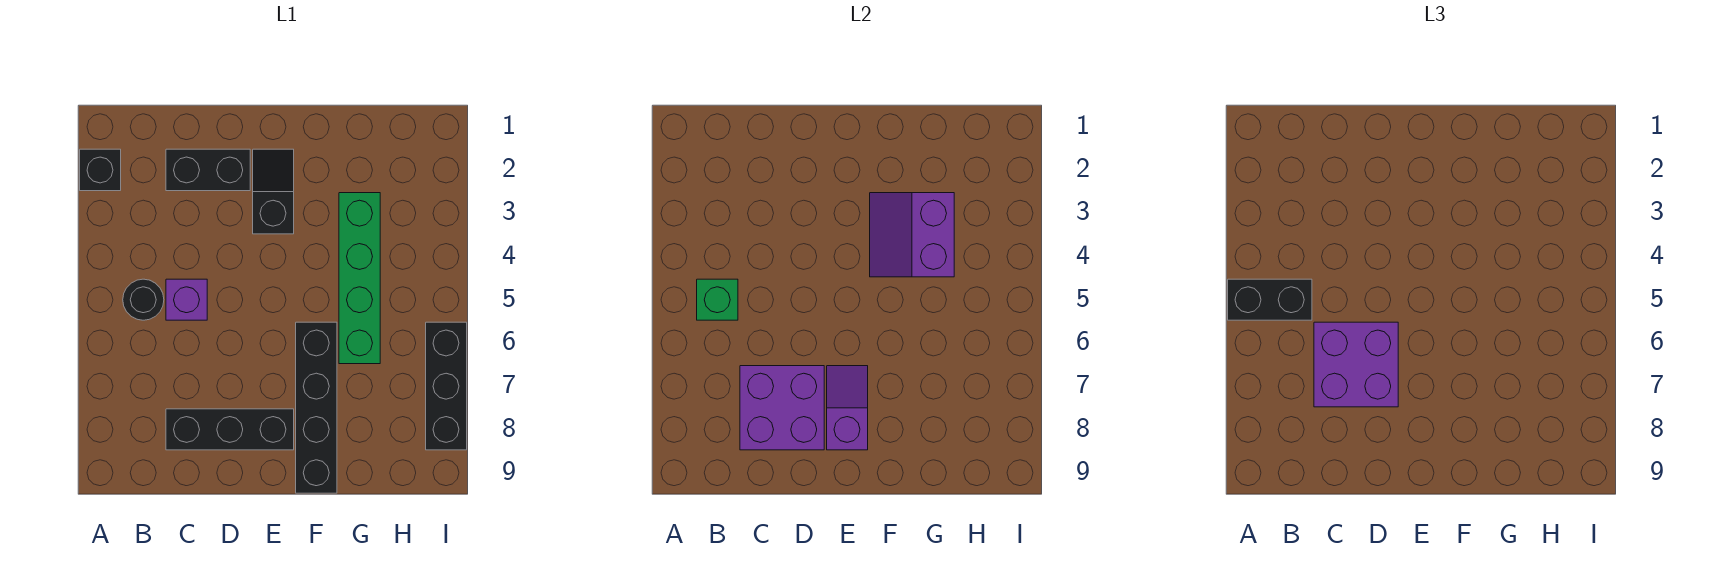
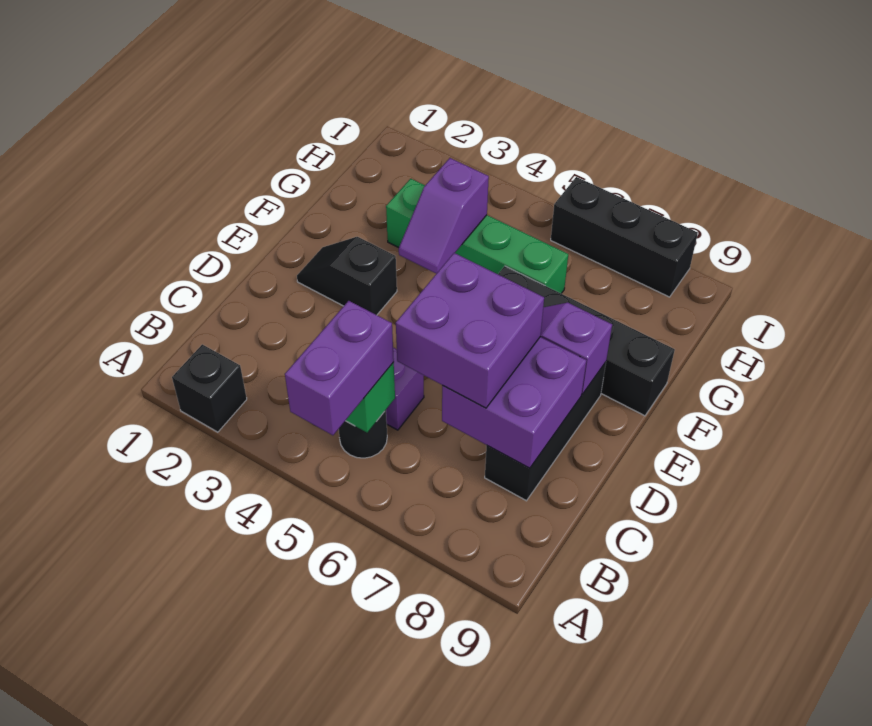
black 1x2 brick [1228,279,1312,320] -> purple 1x2 brick [285,301,394,435]
black 1x2 brick [166,149,250,191] -> none
purple 2x2 slope [870,193,954,277] -> purple 1x2 slope [399,158,489,274]

